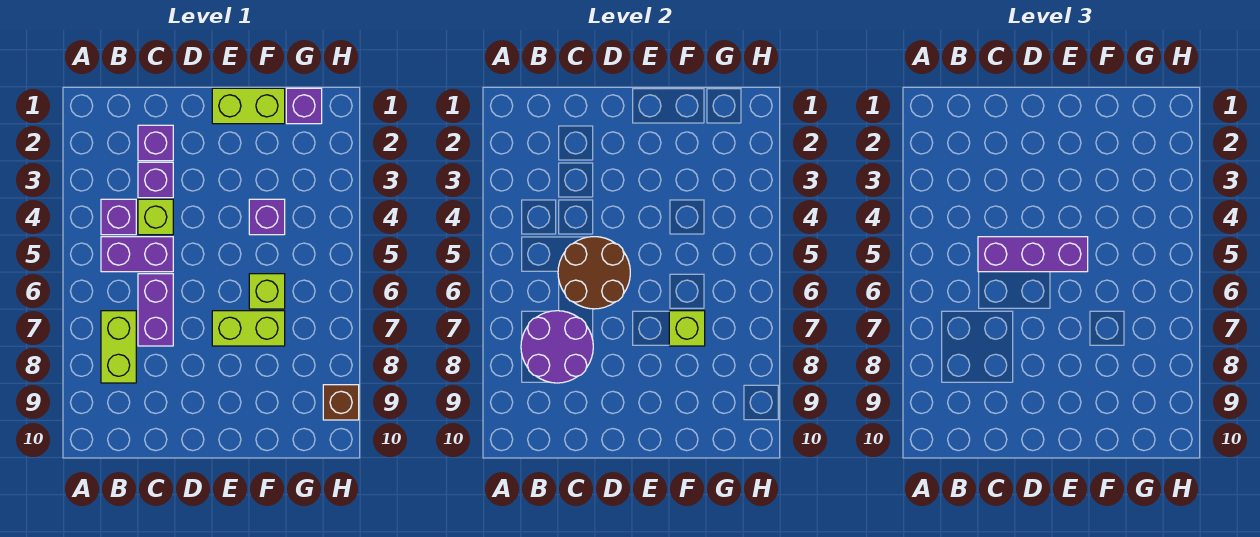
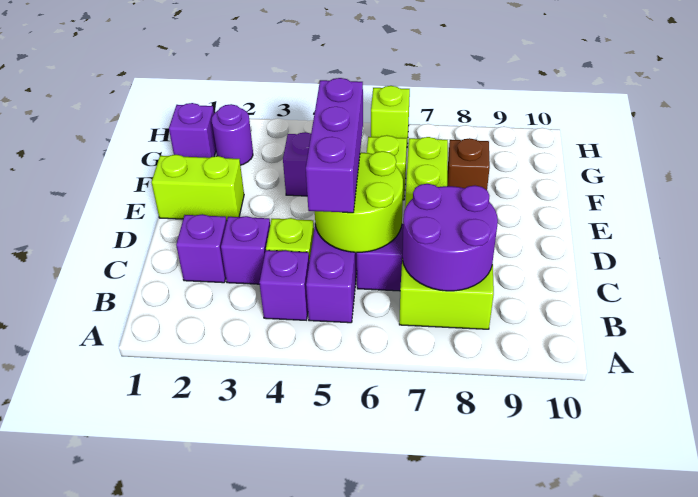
brown 2x2 round brick [558,237,630,309] -> lime 2x2 round brick [315,151,403,252]
lime 1x2 brick [212,88,285,124] -> lime 1x2 brick turned to [151,155,244,221]
lime 1x1 brick [669,311,705,346] -> lime 1x1 brick moved to [371,86,410,143]
none -> purple 1x1 round brick [212,104,253,165]
brown 1x1 brick [323,385,359,420] -> brown 1x1 brick moved to [447,138,490,190]

